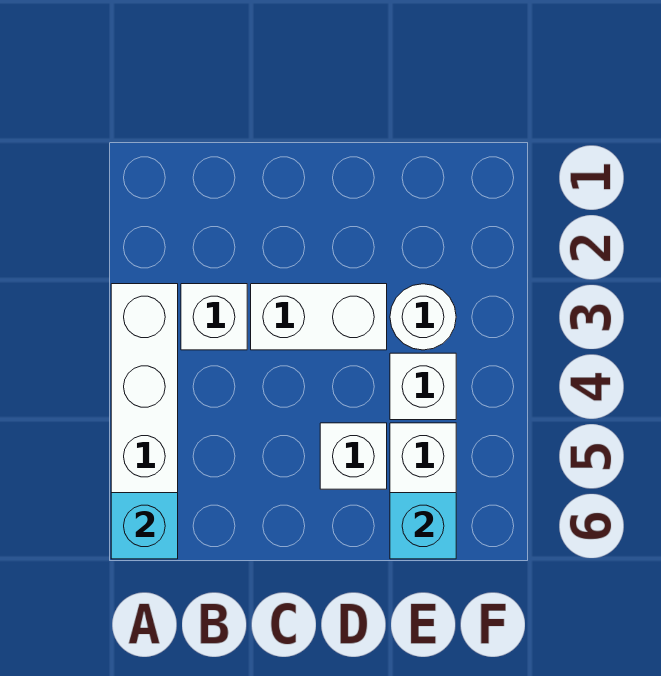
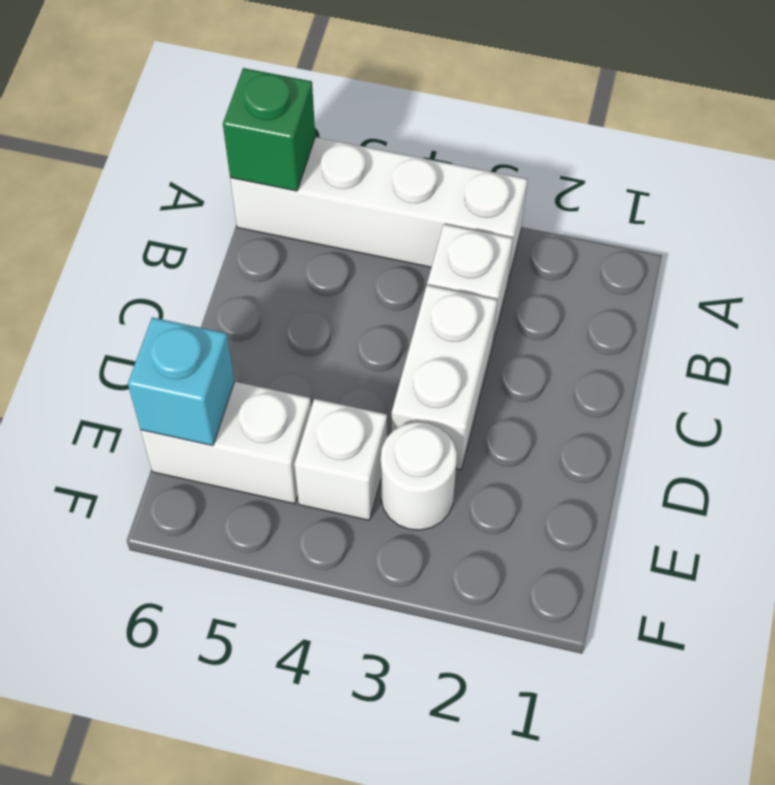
cyan 1x1 brick [111,493,178,559] -> green 1x1 brick [223,68,315,191]
white 1x1 brick [320,423,387,489] -> none

